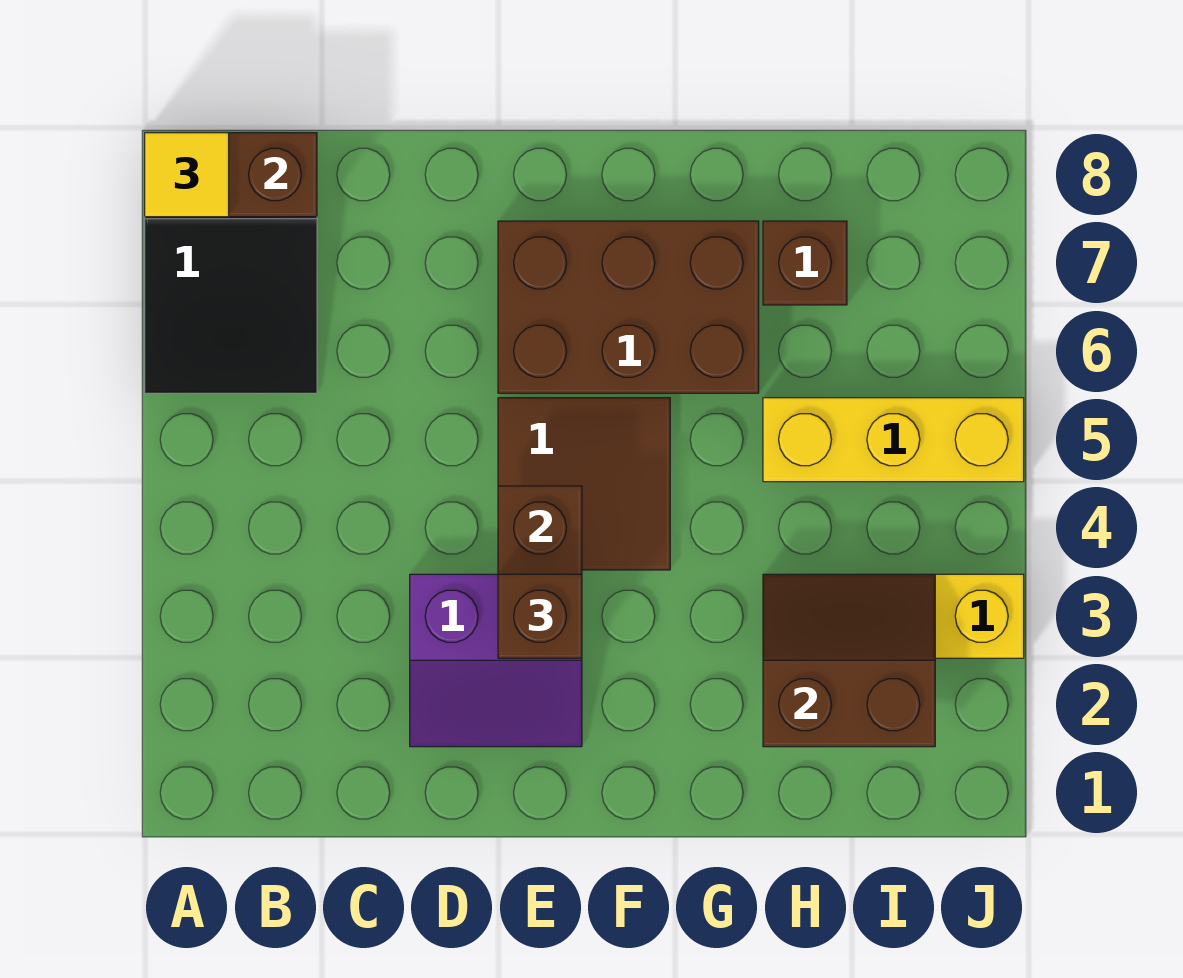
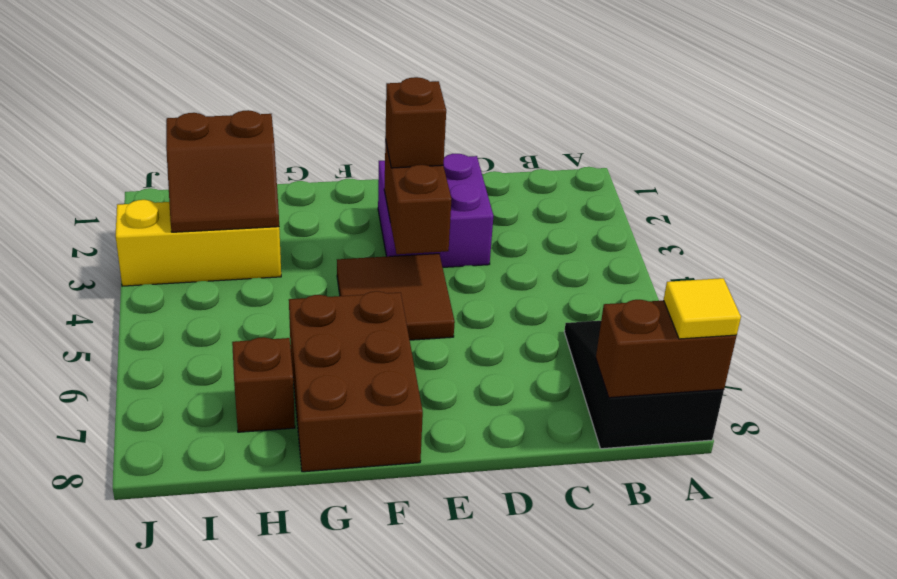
purple 2x2 slope [410,574,582,747] -> purple 2x2 brick [378,154,493,267]
brown 2x3 brick [498,221,759,393] -> brown 2x3 brick turned to [289,291,423,472]
yellow 1x3 brick [763,398,1024,482] -> none

